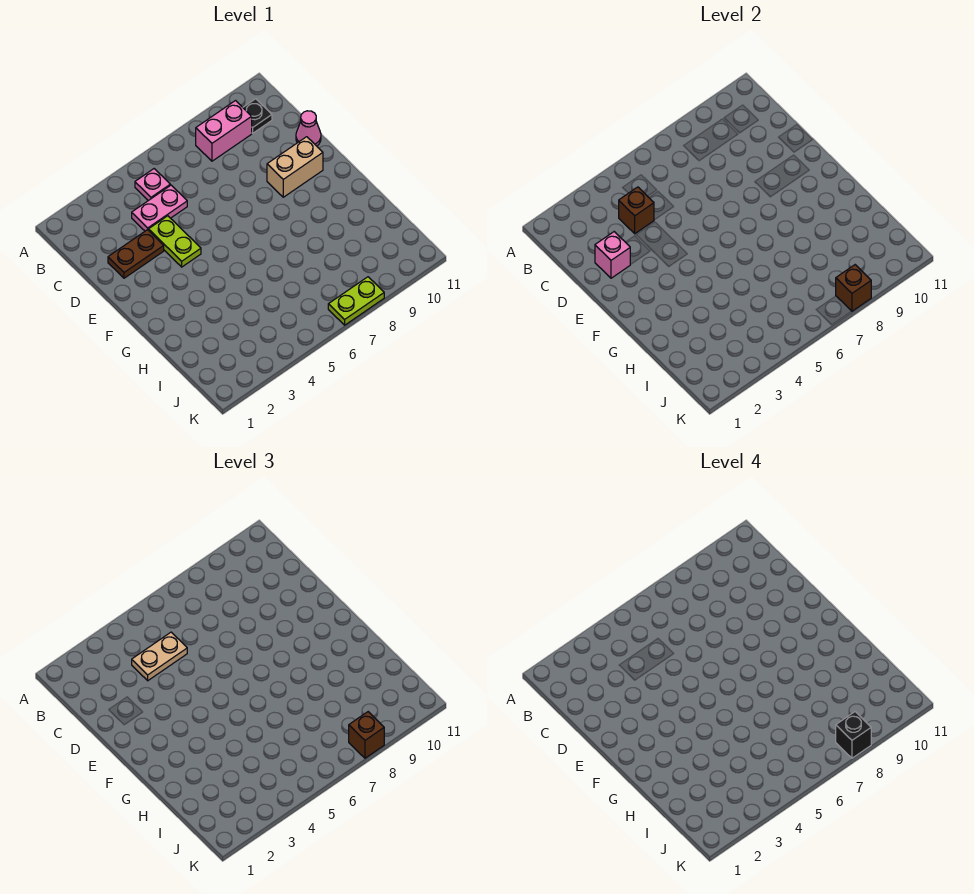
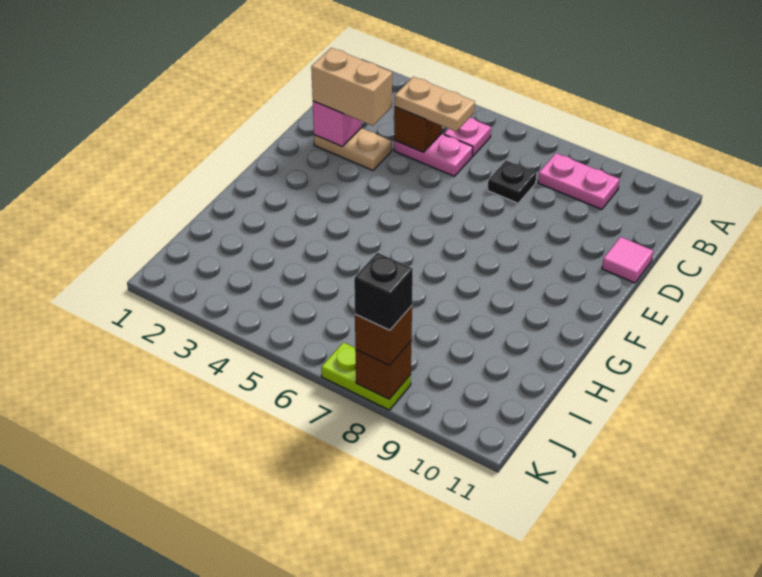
pink 1x2 brick [196,101,252,161] -> pink 1x2 plate [538,153,620,209]
black 1x1 plate [243,99,272,133] -> black 1x1 plate moved to [488,160,536,203]
brown 1x2 plate [108,230,164,278] -> tan 1x2 plate [314,128,392,170]
lime 1x2 plate [149,216,201,267] -> none
pink 1x1 cone [296,111,321,146] -> pink 1x1 tile [602,237,653,283]
tan 1x2 brick [267,137,323,197] -> tan 1x2 brick moved to [311,48,392,126]

